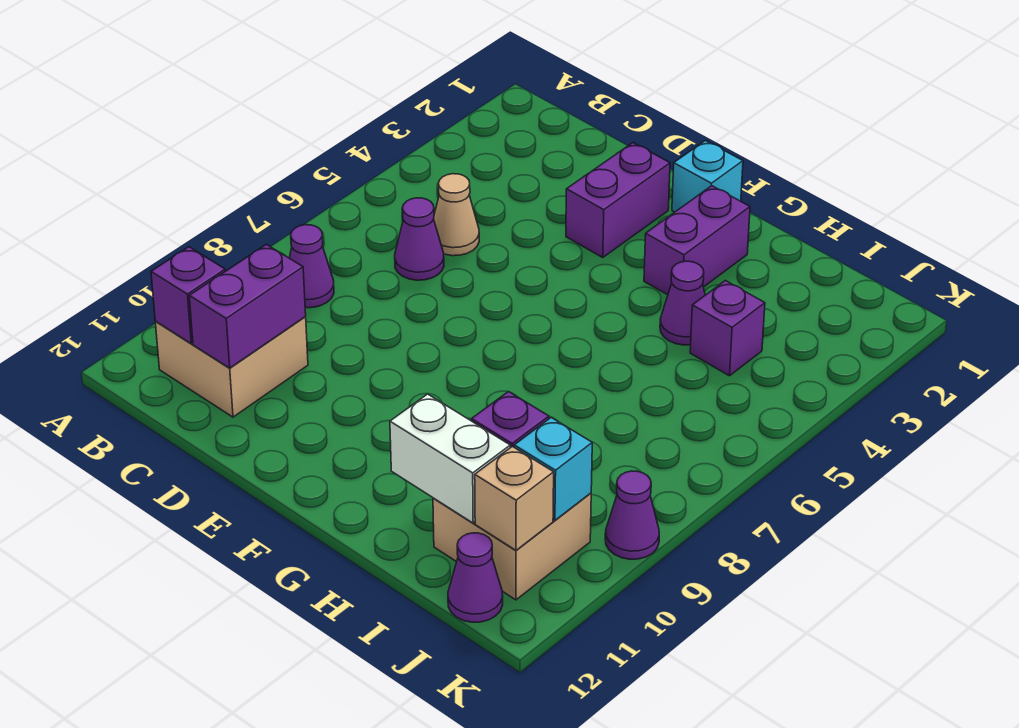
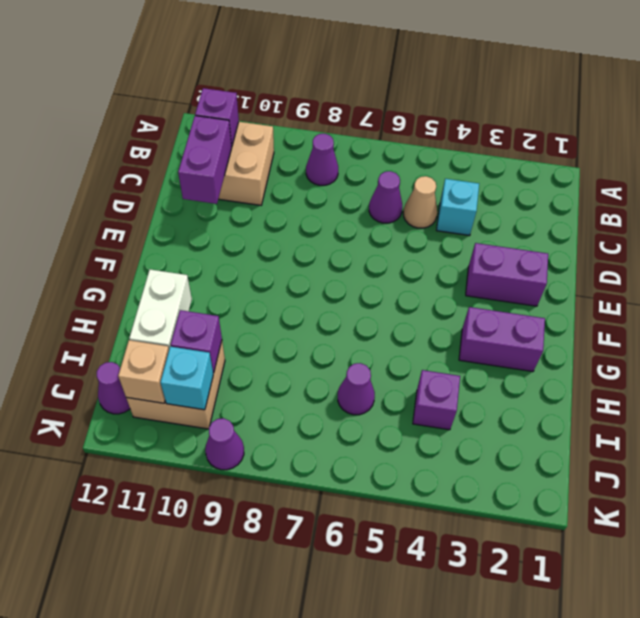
purple 1x2 brick [189,244,306,368] -> purple 1x2 brick turned to [178,116,232,204]
cyan 1x1 brick [672,140,743,212] -> cyan 1x1 brick moved to [437,179,479,236]
purple 1x1 cone [660,261,705,345] -> purple 1x1 cone moved to [338,363,375,415]

